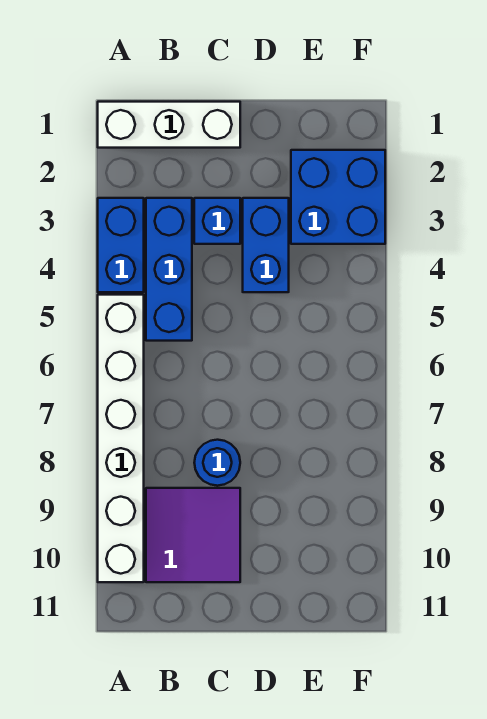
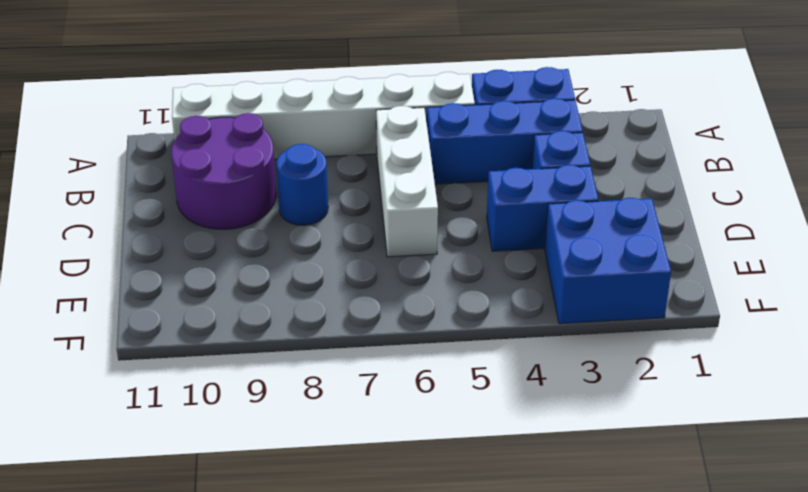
white 1x3 brick [98,102,240,148] -> white 1x3 brick moved to [376,106,438,257]
purple 2x2 tile [146,488,240,582] -> purple 2x2 round brick [171,113,276,229]

